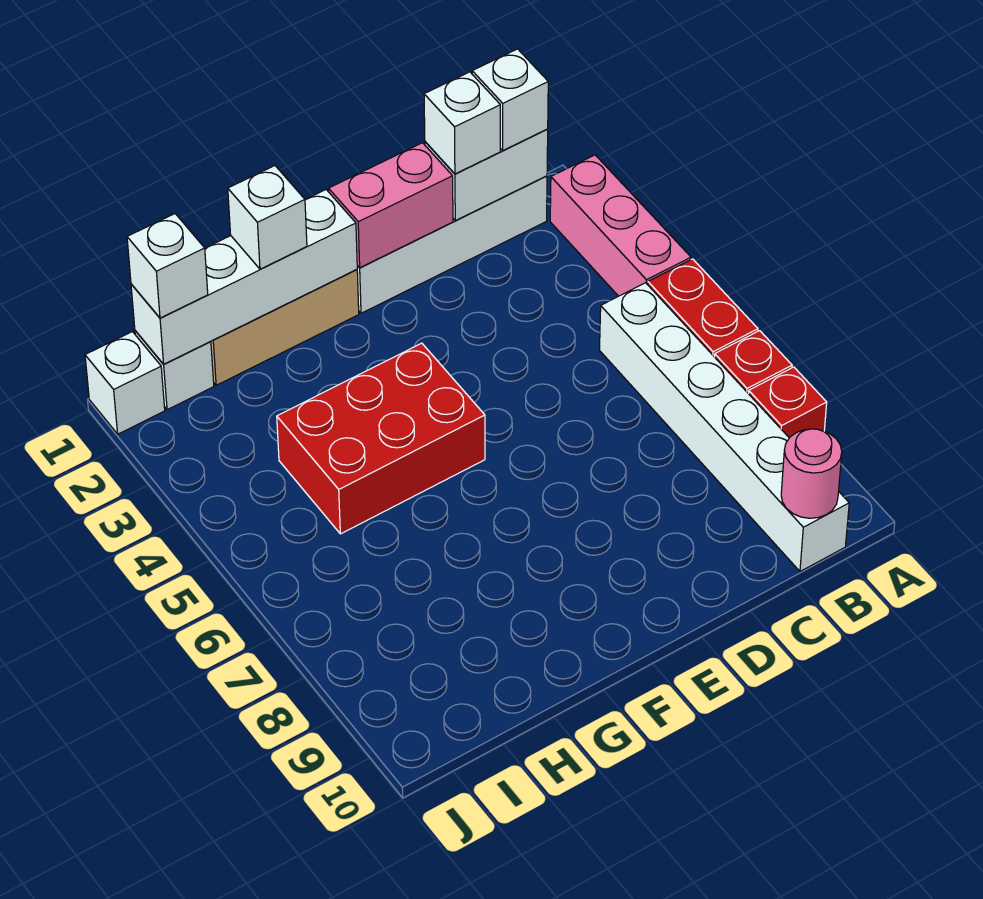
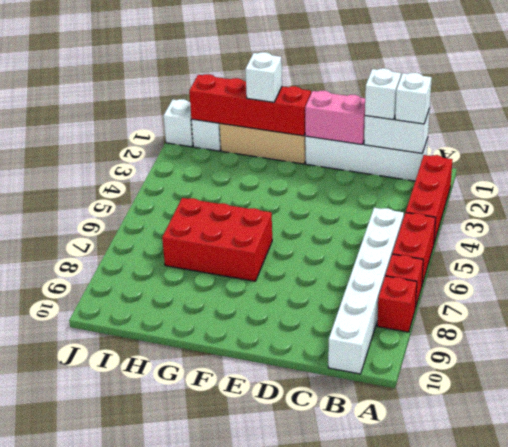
pink 1x3 brick [550,155,691,296] -> red 1x3 brick [406,155,452,243]
pink 1x1 round brick [781,429,842,518] -> none
white 1x4 brick [131,190,357,364] -> red 1x4 brick [189,74,311,136]
red 2x3 brick [277,343,485,534] -> red 2x3 brick moved to [162,198,272,281]
white 1x1 brick [127,214,208,318] -> none

